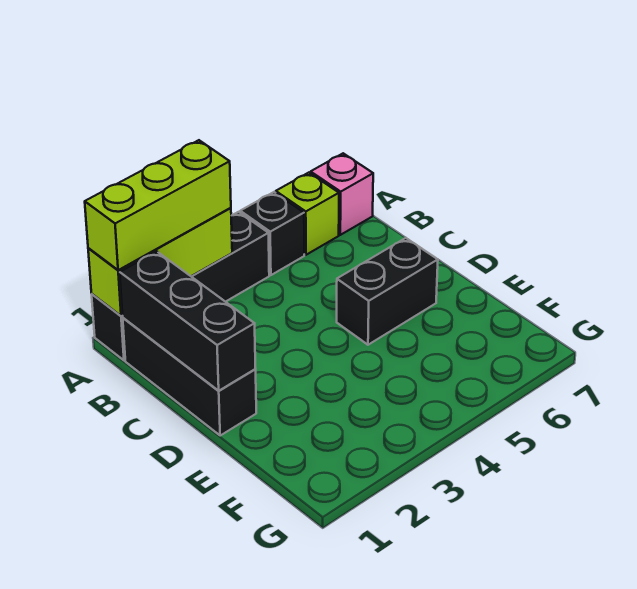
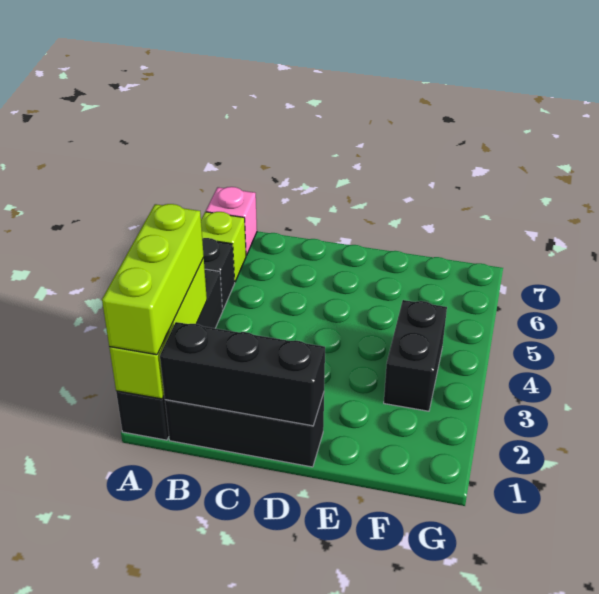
black 1x2 brick [337,238,438,345] -> black 1x2 brick moved to [384,300,447,411]

